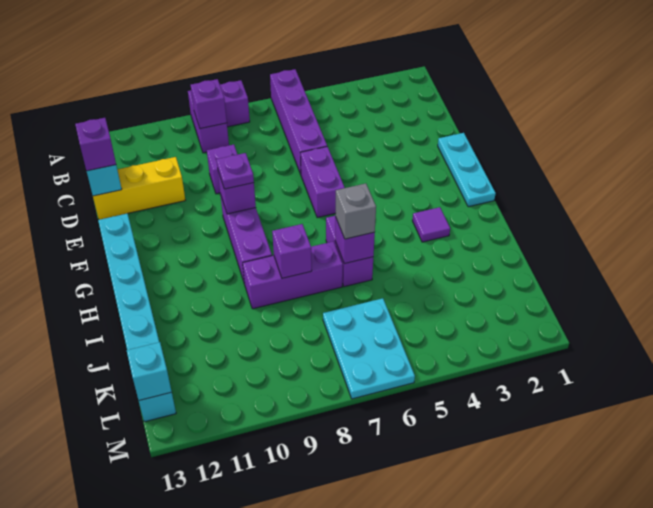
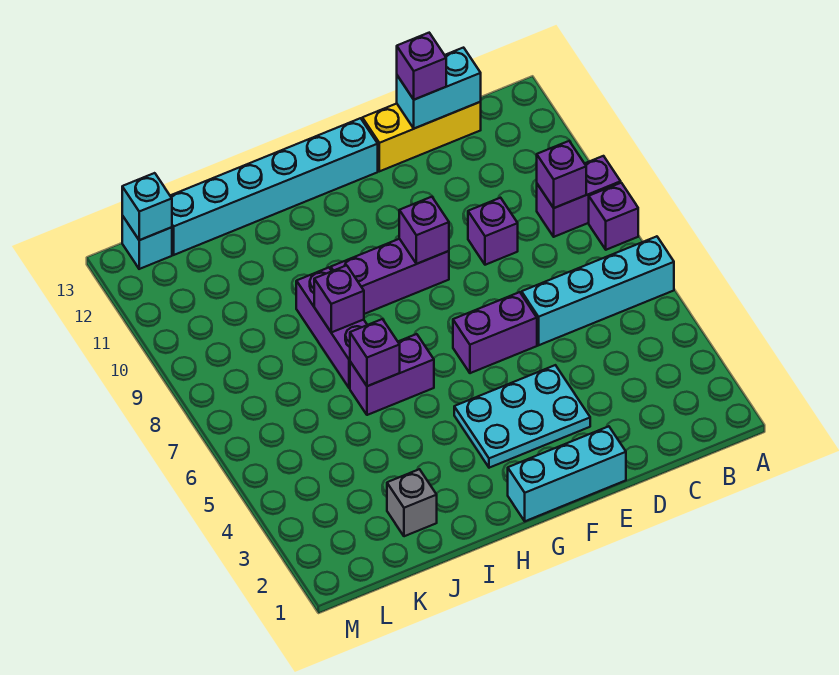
purple 1x4 brick [270,69,327,174] -> cyan 1x4 brick [522,236,674,345]
yellow 1x3 brick [93,157,185,220] -> yellow 1x3 brick turned to [362,102,481,171]
cyan 1x3 plate [438,133,496,207] -> cyan 1x3 brick [508,426,626,521]
purple 1x1 plate [216,153,254,189] -> none
purple 1x1 tile [412,207,450,242] -> none
grey 1x1 brick [335,183,376,239] -> grey 1x1 brick moved to [387,469,437,536]
cyan 2x3 plate [323,298,415,399] -> cyan 2x3 plate moved to [454,365,590,468]

